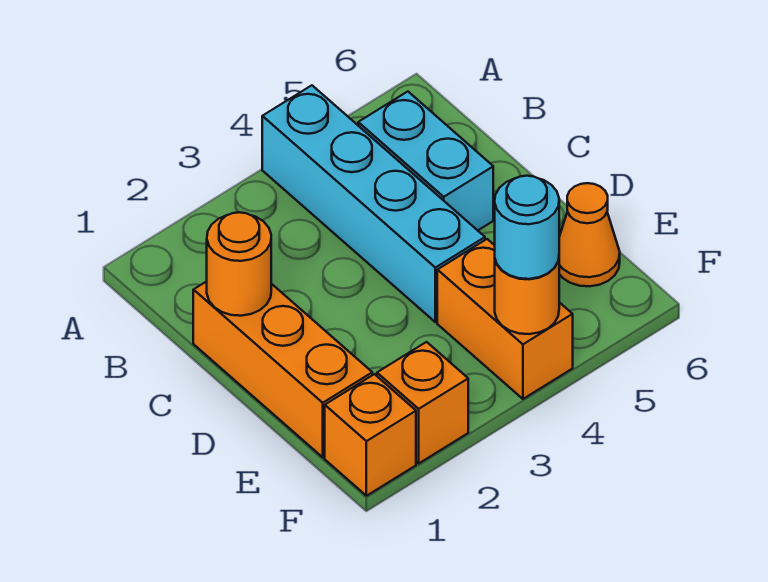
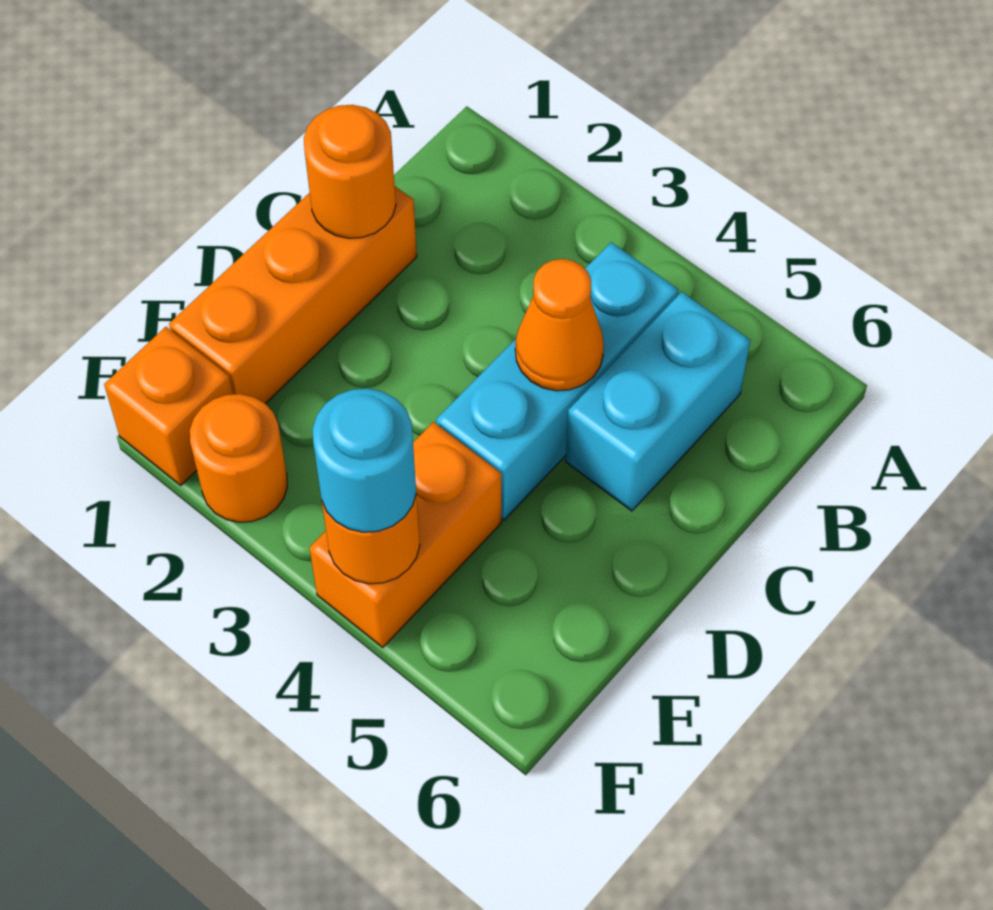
cyan 1x4 brick [262,85,485,322] -> cyan 1x3 brick [436,242,678,520]
orange 1x1 cone [559,183,620,286] -> orange 1x1 cone moved to [515,259,604,391]
orange 1x1 brick [377,342,468,463] -> orange 1x1 round brick [190,394,287,522]

